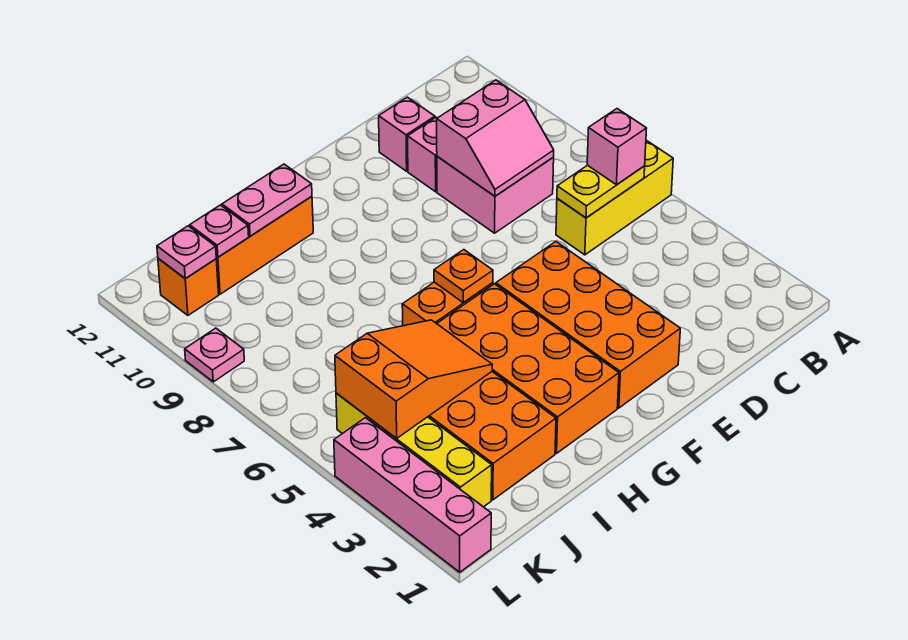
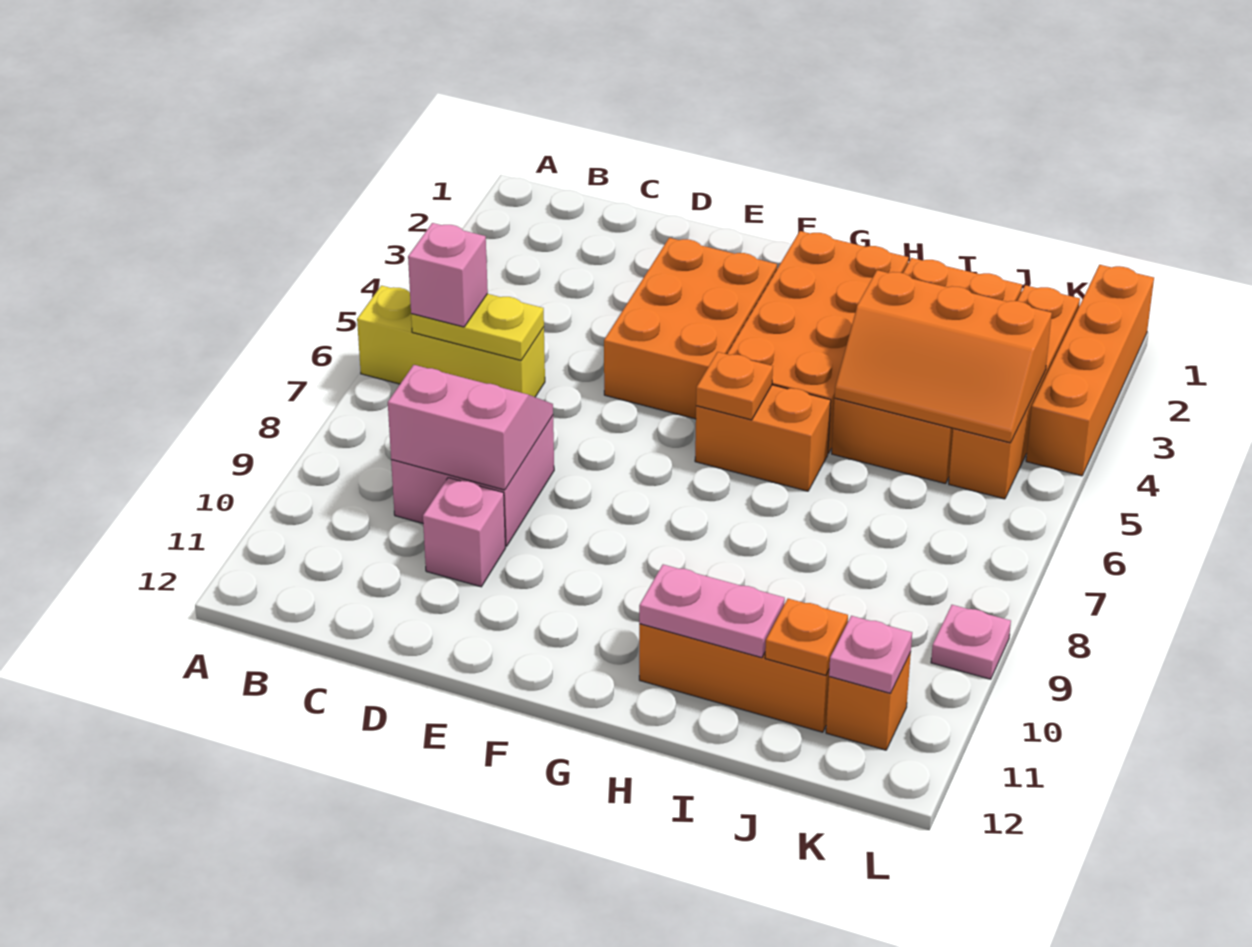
pink 1x1 brick [379,97,435,171] -> none
orange 2x4 brick [496,242,680,408] -> orange 2x3 brick [604,238,777,419]
orange 2x3 slope [335,320,492,438] -> orange 2x3 slope turned to [835,270,1052,443]
pink 1x1 plate [190,205,249,257] -> orange 1x1 plate [765,599,848,675]
yellow 1x4 brick [336,393,492,507] -> orange 1x4 brick [949,285,1080,499]
pink 1x4 brick [334,418,491,572] -> orange 1x4 brick [1026,265,1154,476]

